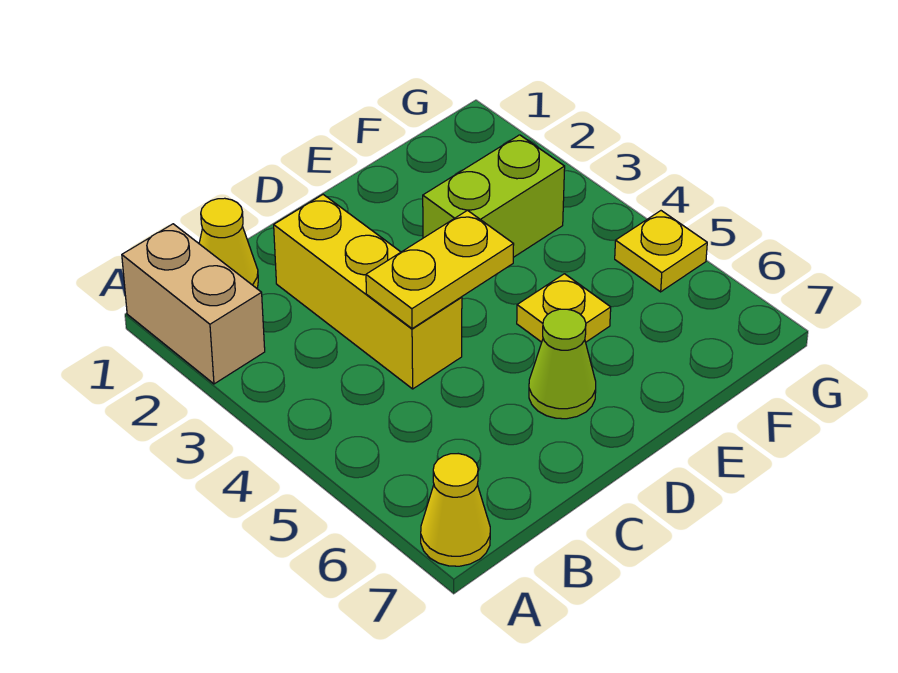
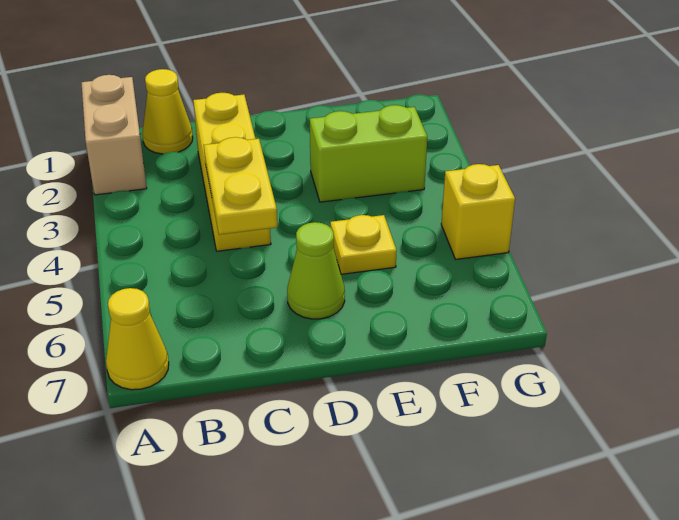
yellow 1x2 plate [366,210,514,329] -> yellow 1x2 plate turned to [204,137,277,235]
yellow 1x1 plate [615,211,707,292] -> yellow 1x1 brick [441,164,515,259]

